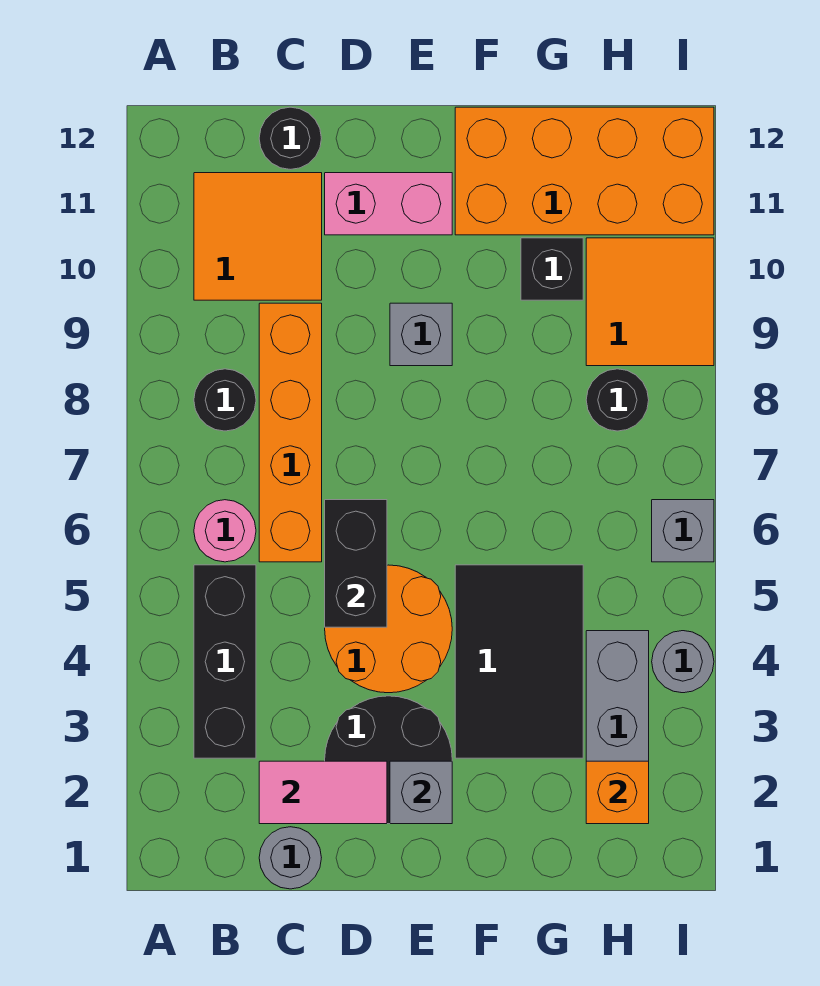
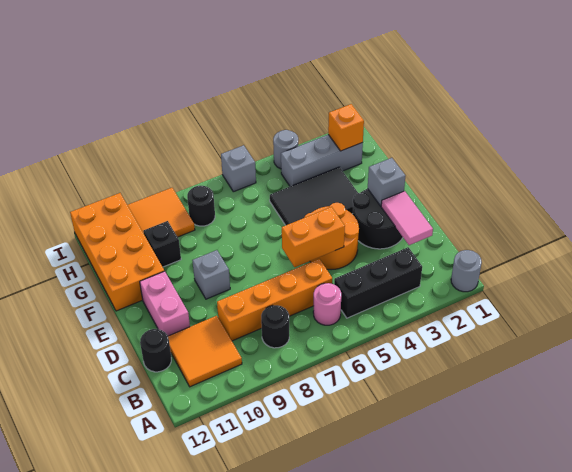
grey 1x1 round brick [259,827,321,889] -> grey 1x1 round brick moved to [451,250,482,292]
black 1x2 brick [325,500,387,627] -> orange 1x2 brick [282,207,345,267]

